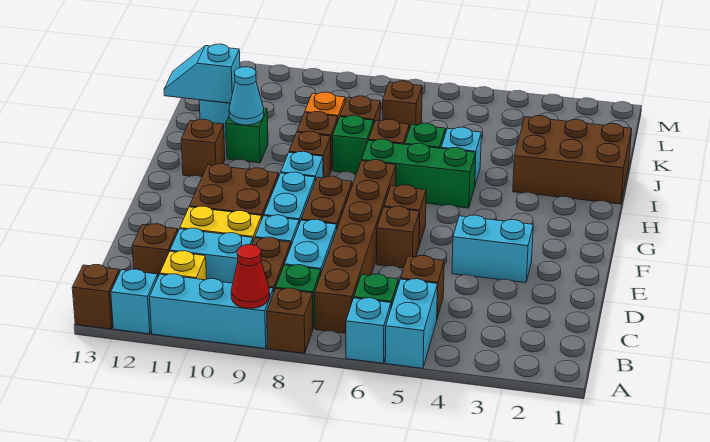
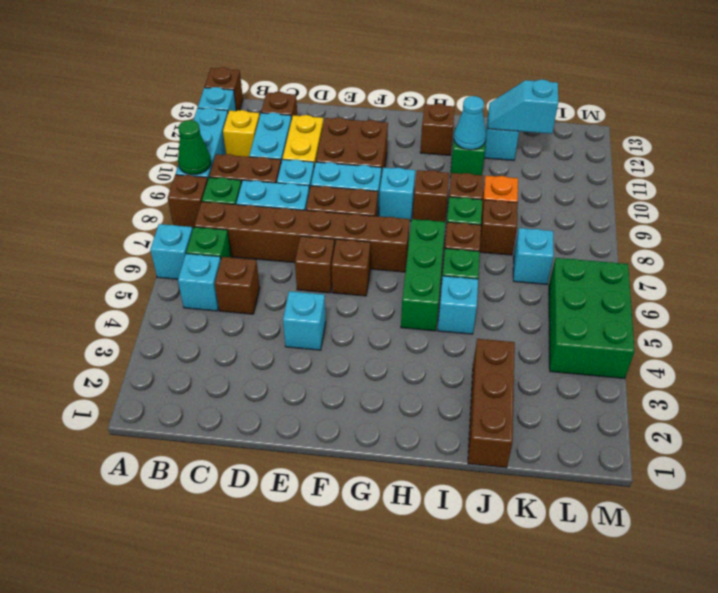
cyan 1x2 brick [385,279,438,368] -> cyan 1x1 brick [178,254,221,311]
red 1x1 cone [231,245,270,308] -> green 1x1 cone [178,120,211,175]
cyan 1x2 brick [452,215,533,283] -> cyan 1x1 brick [283,291,326,350]
brown 2x3 brick [513,116,632,204] -> brown 1x3 brick [468,339,515,468]
cyan 1x2 slope [164,44,240,103] -> cyan 1x2 slope turned to [488,80,558,134]
brown 1x1 brick [382,81,422,129] -> cyan 1x1 brick [513,228,554,284]
none -> green 2x3 brick [549,258,635,379]

